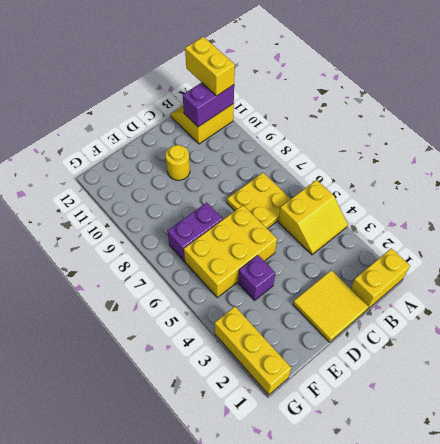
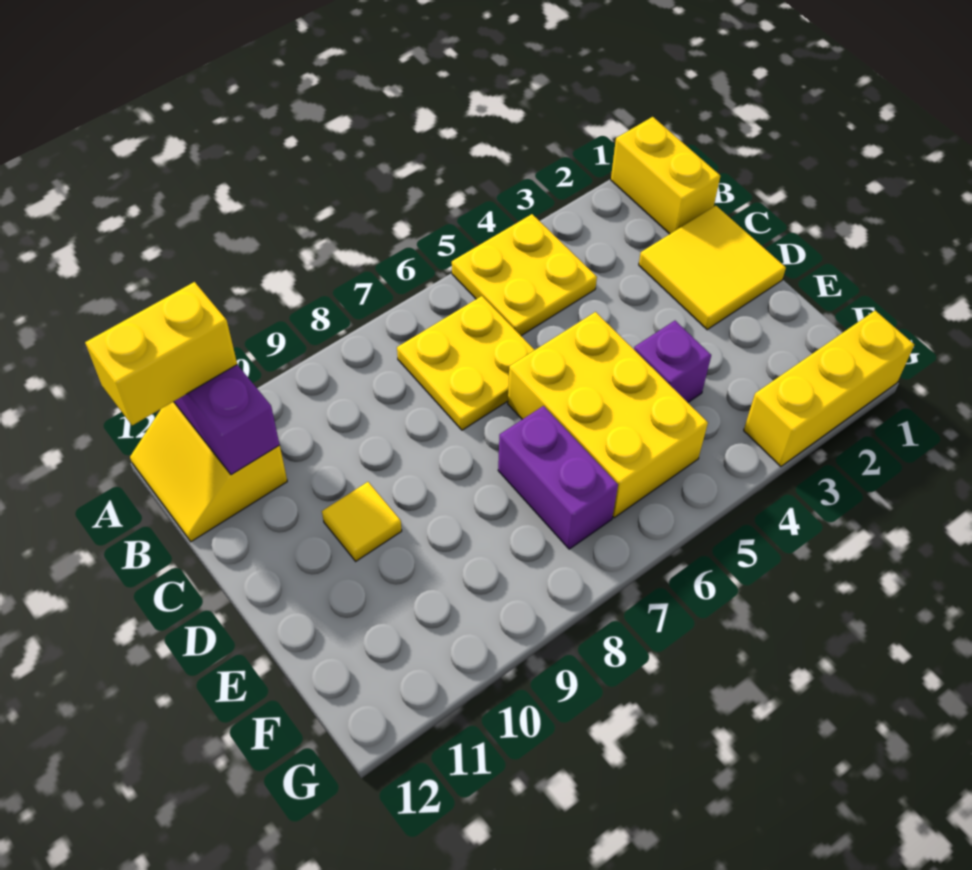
yellow 2x2 slope [278,180,348,255] -> yellow 2x2 plate [452,214,597,336]
yellow 1x1 round brick [166,145,190,180] -> yellow 1x1 tile [322,482,402,561]

